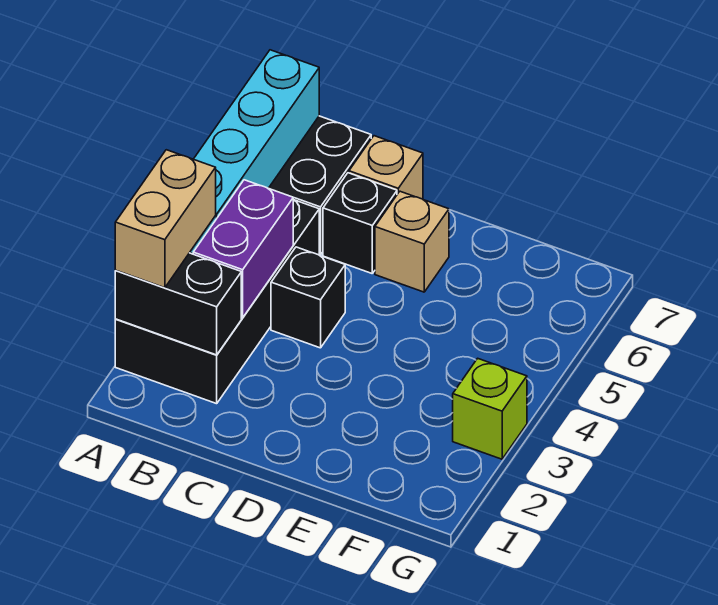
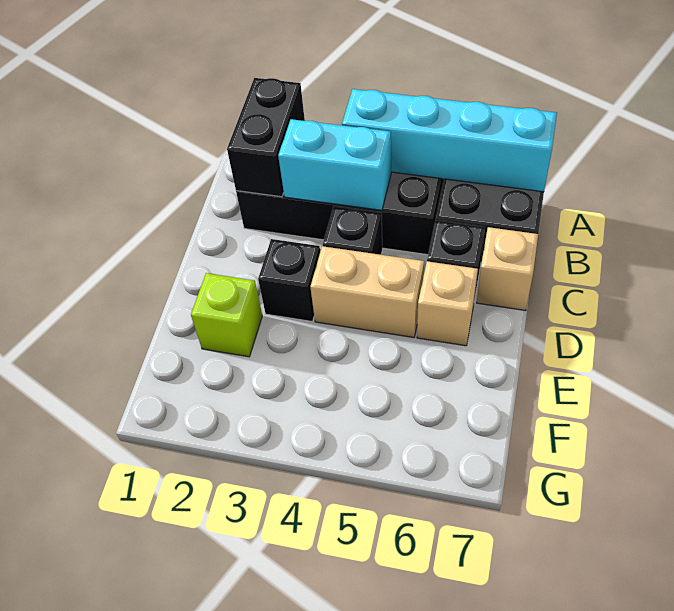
tan 1x2 brick [115,150,216,288] -> tan 1x2 brick moved to [310,246,424,337]
purple 1x2 brick [193,180,293,318] -> cyan 1x2 brick [278,119,391,210]
none -> black 1x1 brick [258,239,320,321]
lime 1x1 brick [453,358,527,459] -> lime 1x1 brick moved to [191,273,262,357]

